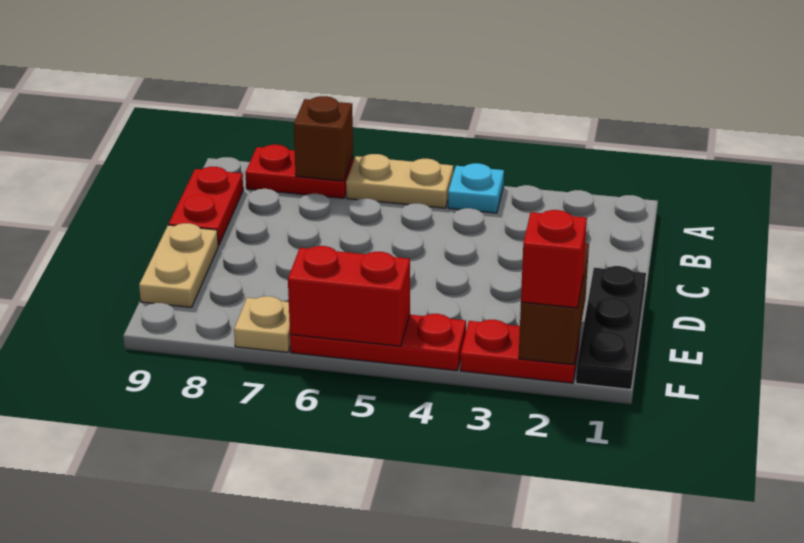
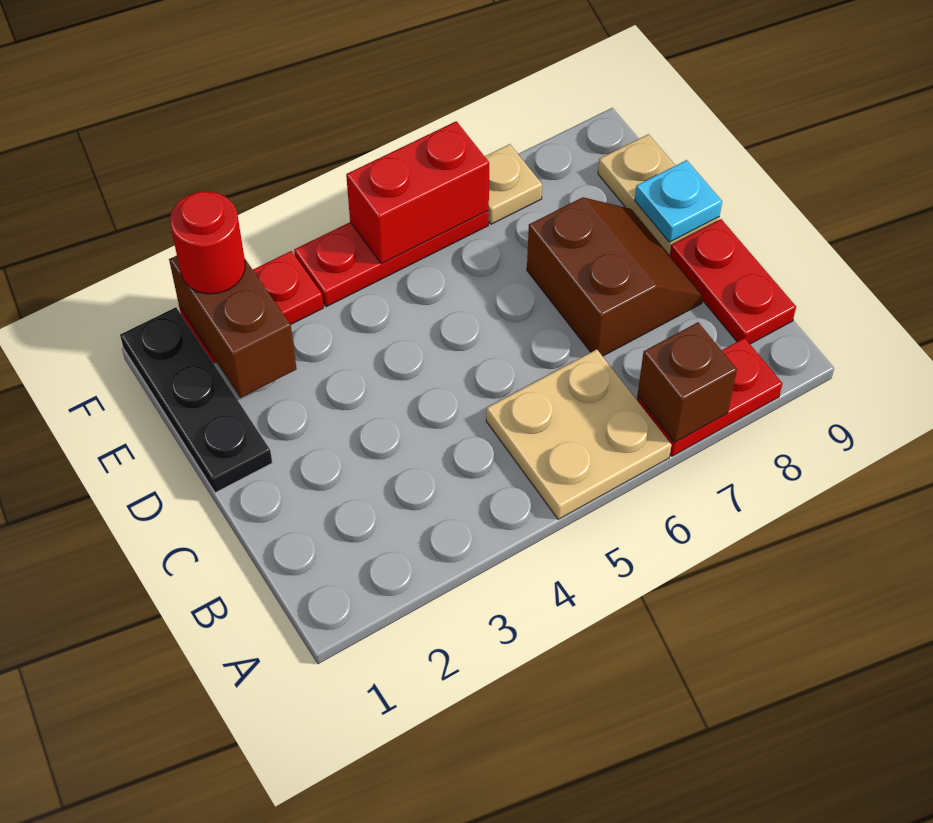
cyan 1x1 plate [448,163,504,213] -> cyan 1x1 plate moved to [635,160,722,242]
tan 1x2 plate [346,154,453,208] -> tan 2x2 plate [486,349,672,519]
none -> brown 2x2 slope [527,197,703,356]
red 1x1 brick [521,210,587,308] -> red 1x1 round brick [170,191,245,294]

